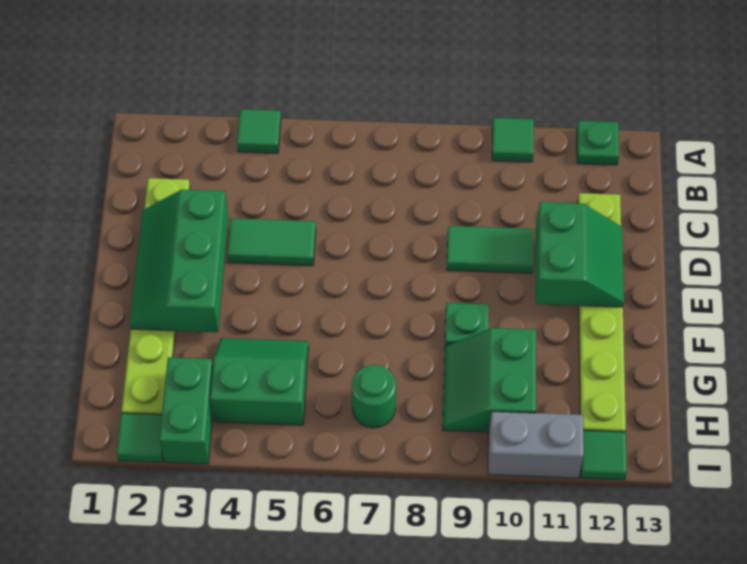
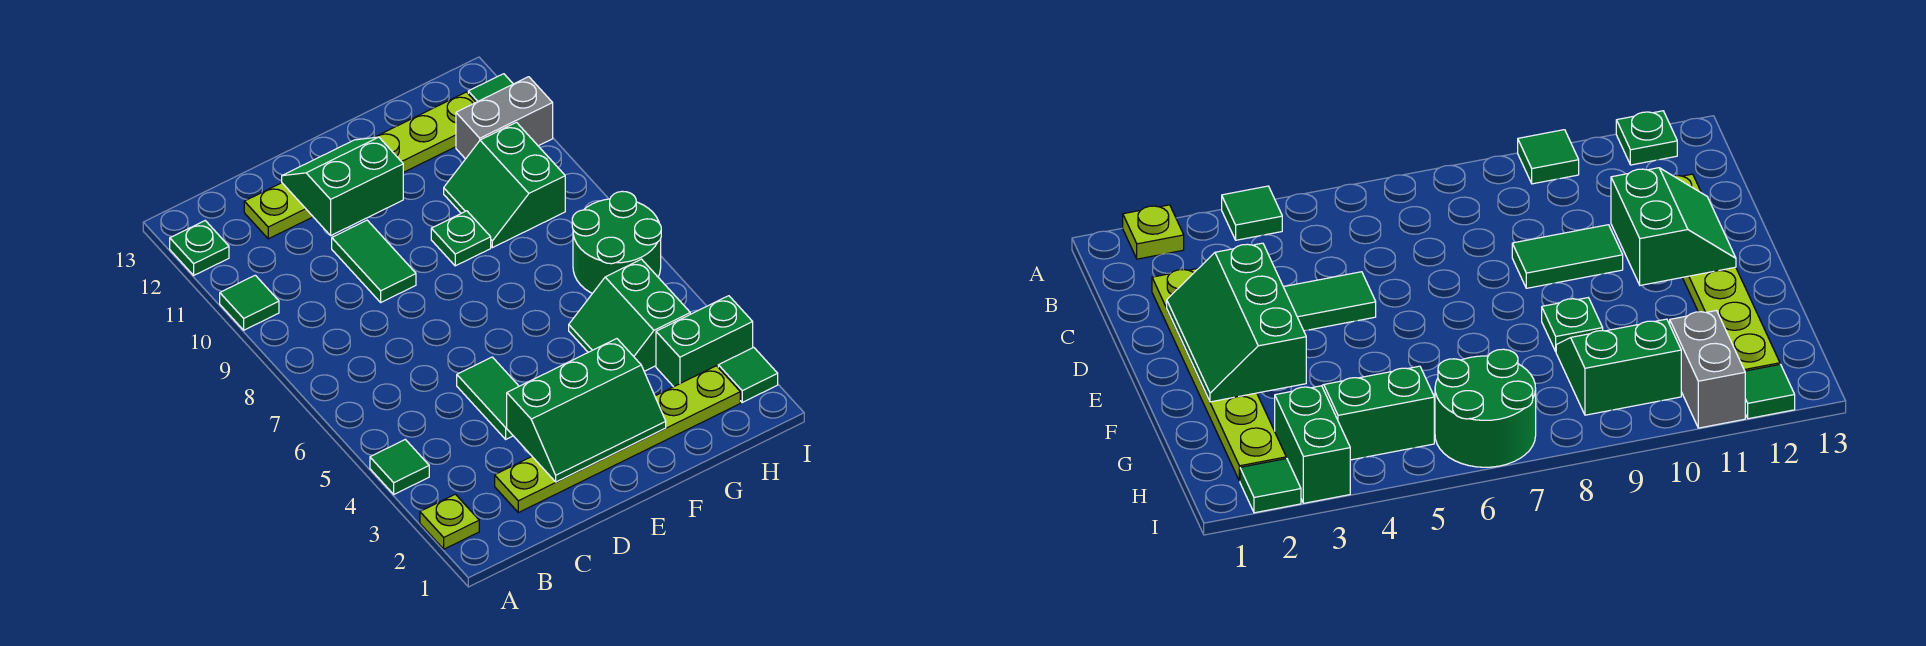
none -> lime 1x1 plate [420,494,479,549]
green 2x2 slope [443,328,536,432] -> green 2x2 slope turned to [444,122,565,248]
green 1x1 round brick [352,365,396,428] -> green 2x2 round brick [572,191,661,293]
grey 1x2 brick [488,412,584,478] -> grey 1x2 brick turned to [456,77,553,159]

